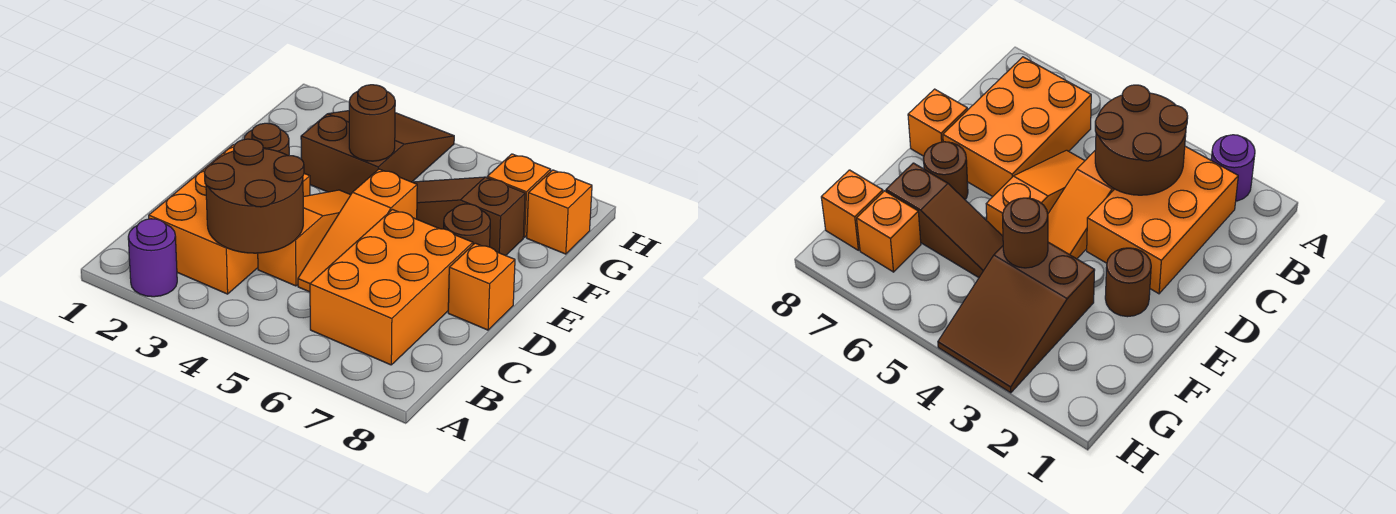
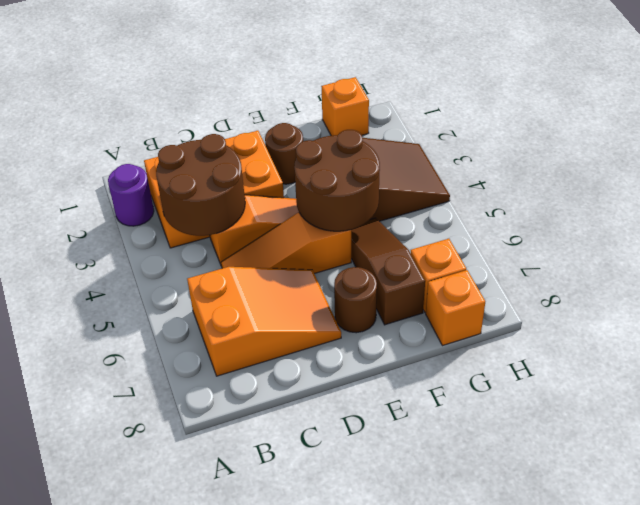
orange 2x3 brick [310,210,473,365] -> orange 2x3 slope [187,267,341,376]
orange 1x1 brick [448,243,515,330] -> orange 1x1 brick moved to [321,77,369,136]
brown 1x1 round brick [349,85,395,161] -> brown 2x2 round brick [294,130,380,231]

